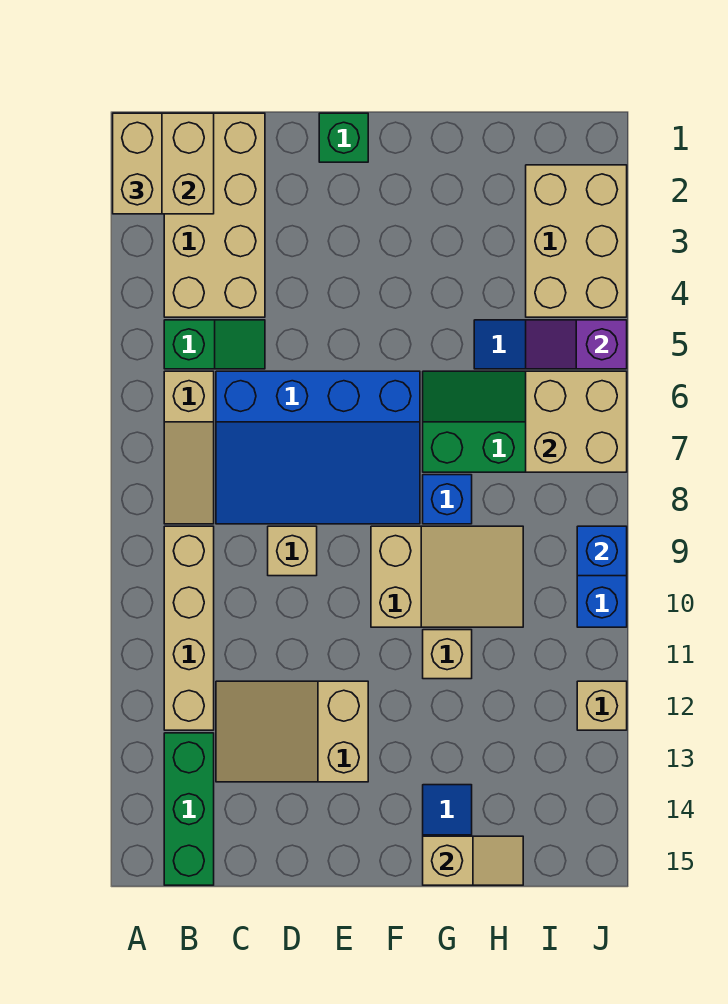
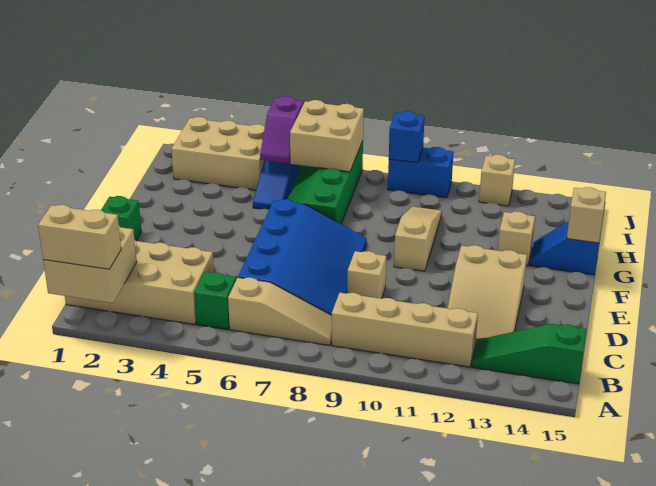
green 1x3 brick [164,733,214,885] -> green 1x3 slope [472,324,587,384]
tan 2x3 slope [371,526,523,627] -> tan 1x3 slope [394,207,442,271]
blue 1x1 brick [423,475,472,524] -> none
tan 1x1 brick [423,630,472,679] -> tan 1x1 brick moved to [498,212,535,266]

